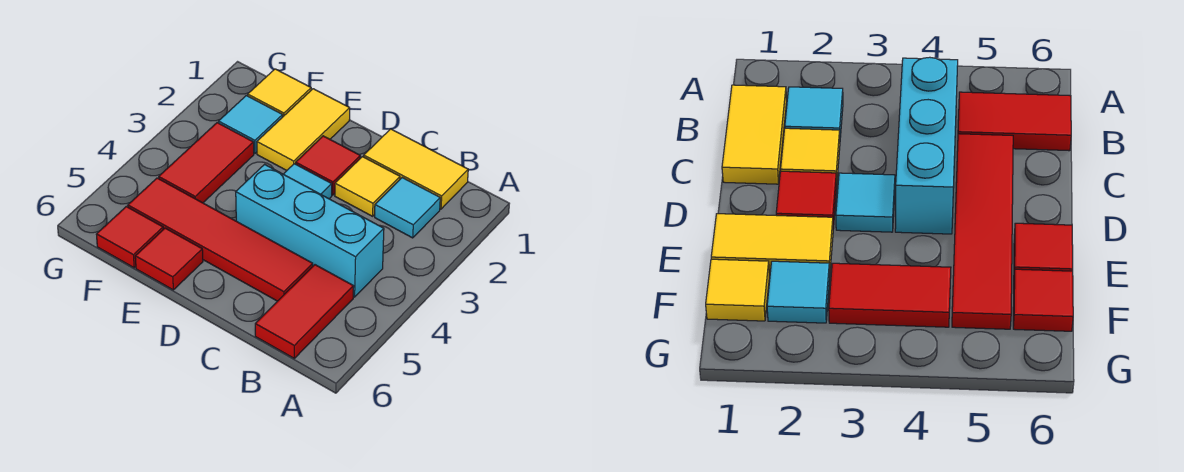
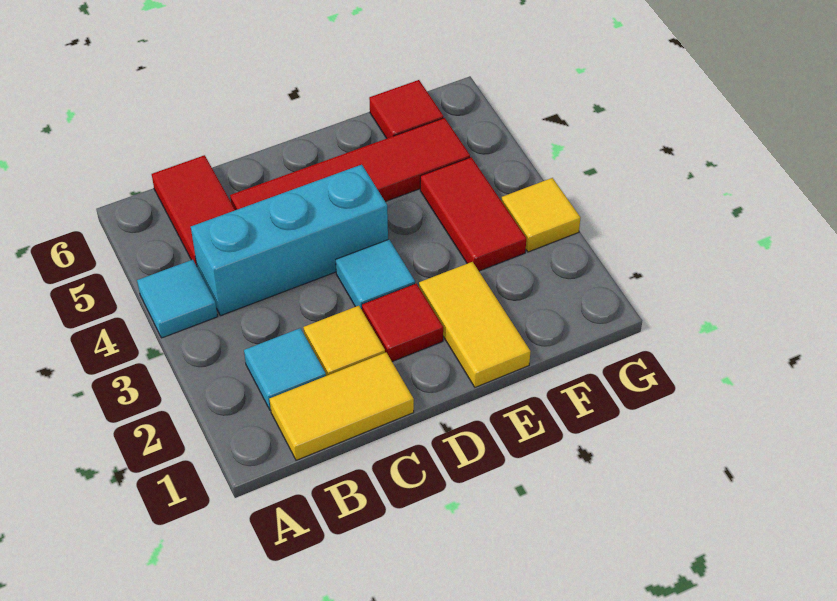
red 1x1 tile [135,228,203,290] -> none
yellow 1x1 tile [248,69,311,116] -> yellow 1x1 tile moved to [501,178,581,252]
cyan 1x1 tile [219,95,283,153] -> cyan 1x1 tile moved to [137,260,218,338]

